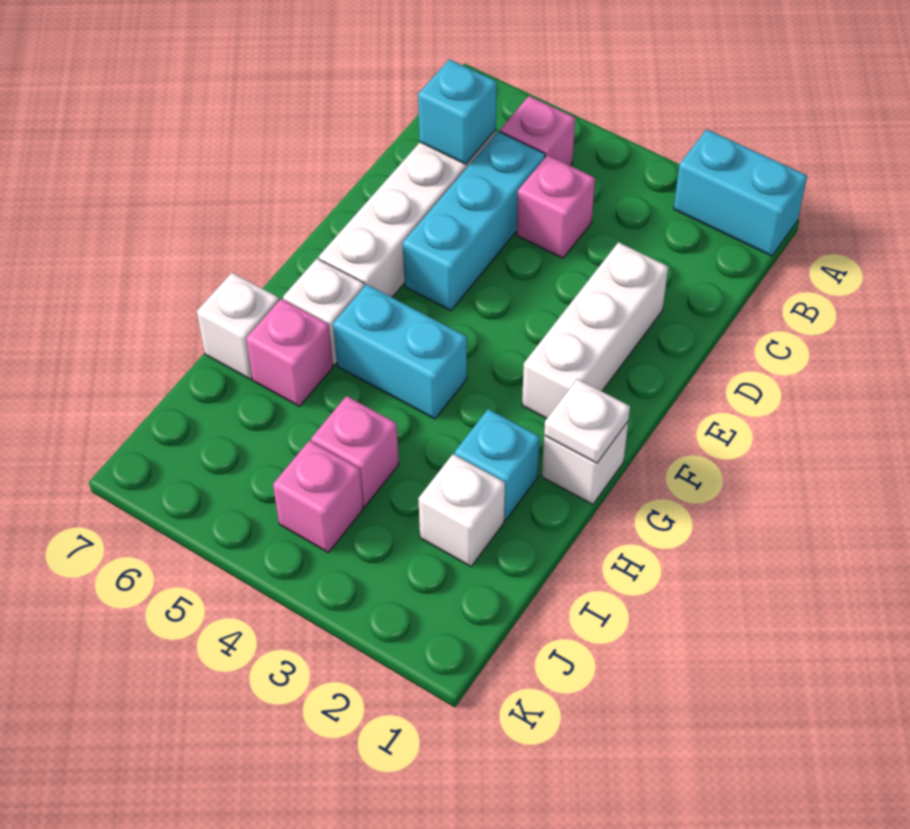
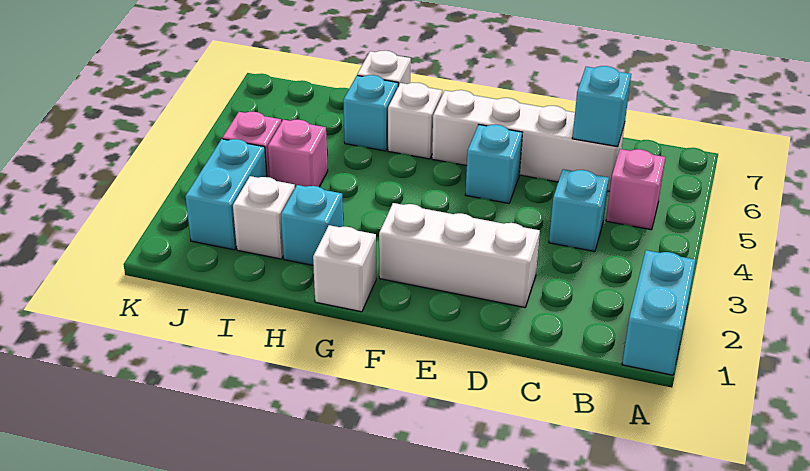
pink 1x1 brick [517,155,595,258] -> cyan 1x1 brick [549,169,609,252]
cyan 1x3 brick [403,131,545,310] -> cyan 1x1 brick [465,125,523,203]
white 1x1 plate [544,379,630,463] -> none
cyan 1x2 brick [333,284,467,419] -> cyan 1x2 brick moved to [185,139,267,250]
pink 1x1 brick [246,299,333,406] -> cyan 1x1 brick [343,75,398,151]

